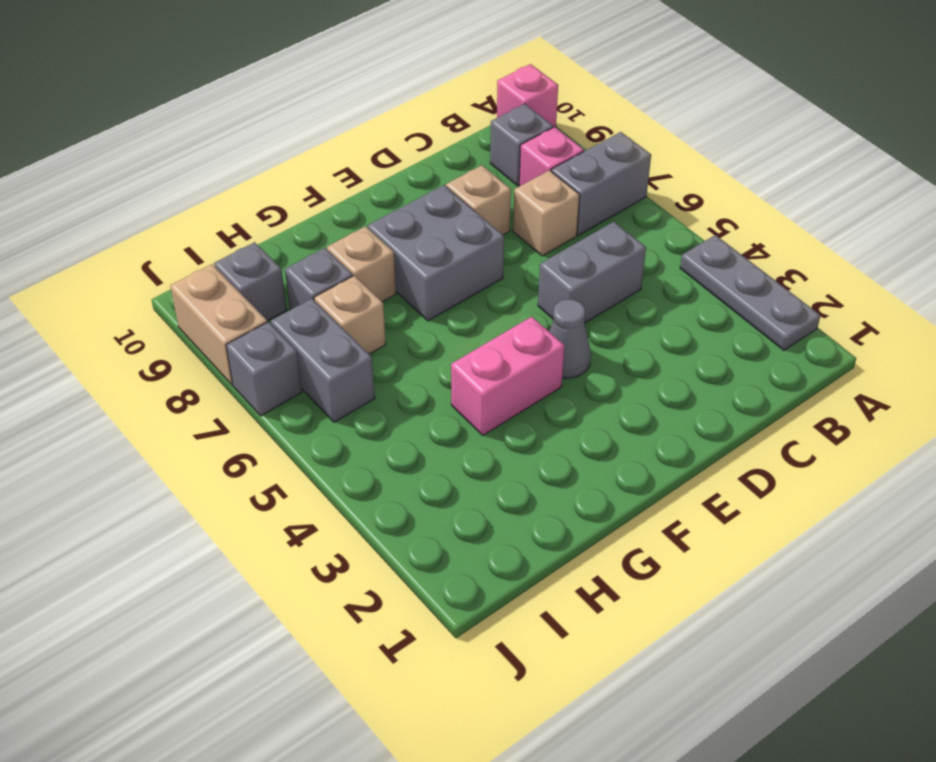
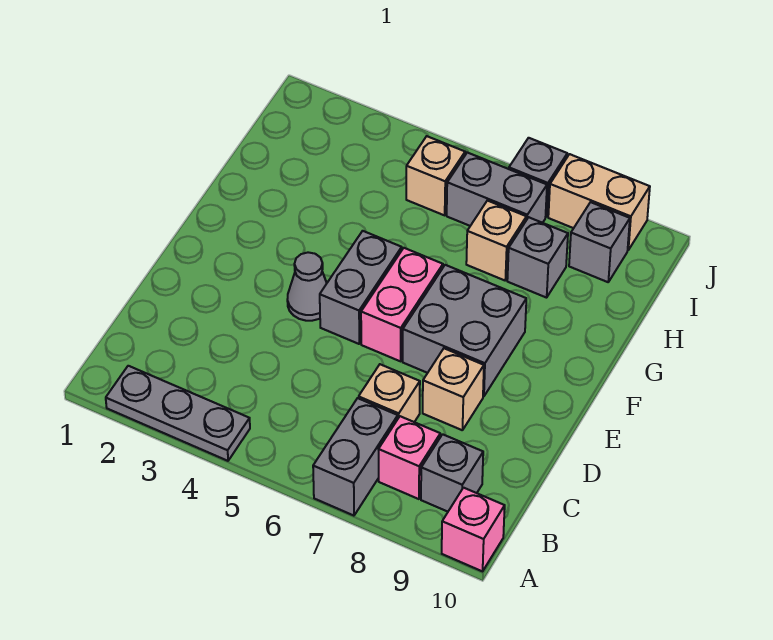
grey 1x2 brick [538,222,646,323] -> grey 1x2 brick moved to [320,231,402,344]
pink 1x2 brick [451,317,564,435] -> pink 1x2 brick moved to [361,248,443,361]
tan 1x1 brick [327,226,396,302] -> tan 1x1 brick moved to [406,136,465,215]

